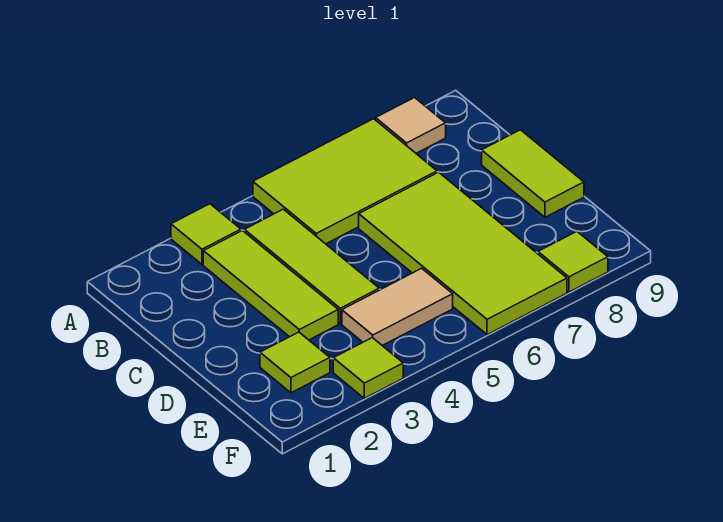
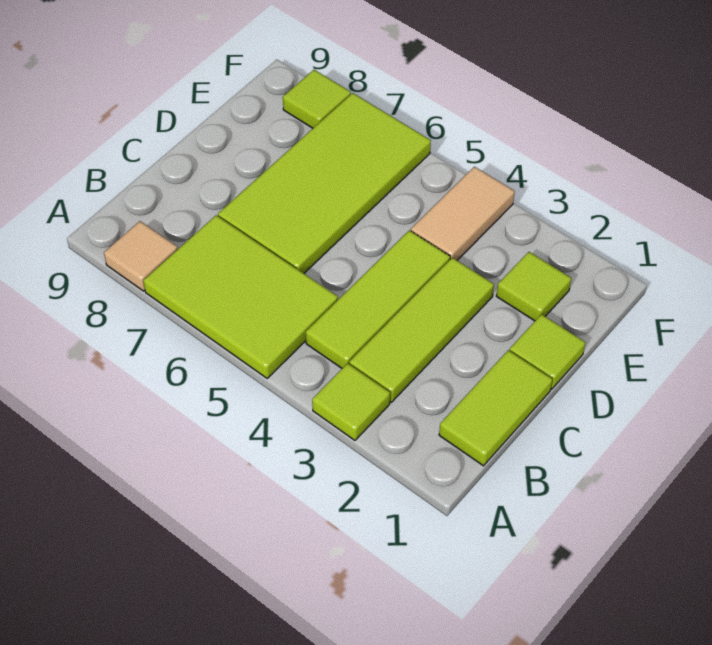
lime 1x2 tile [482,130,584,217] -> lime 1x2 tile moved to [439,350,552,466]
tan 1x2 tile [342,268,453,345] -> tan 1x2 tile turned to [411,167,515,260]
lime 1x1 tile [333,338,403,398] -> lime 1x1 tile moved to [509,314,585,389]

